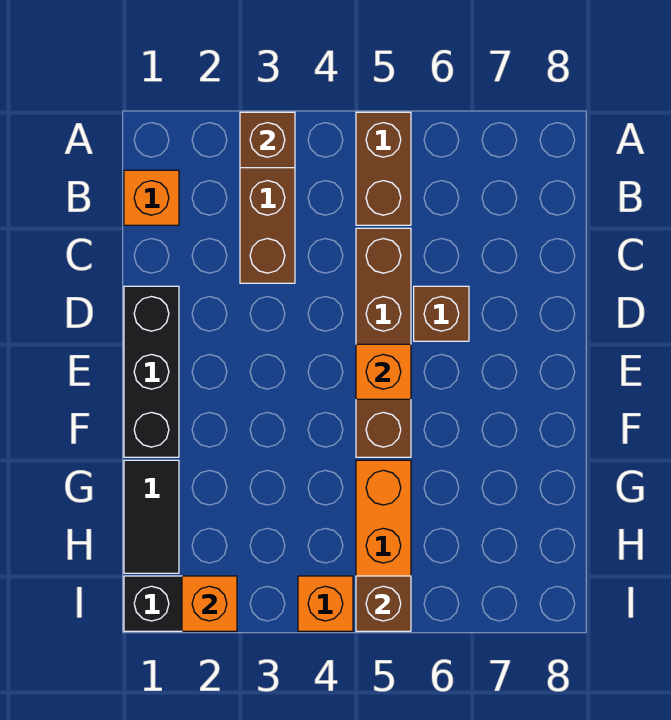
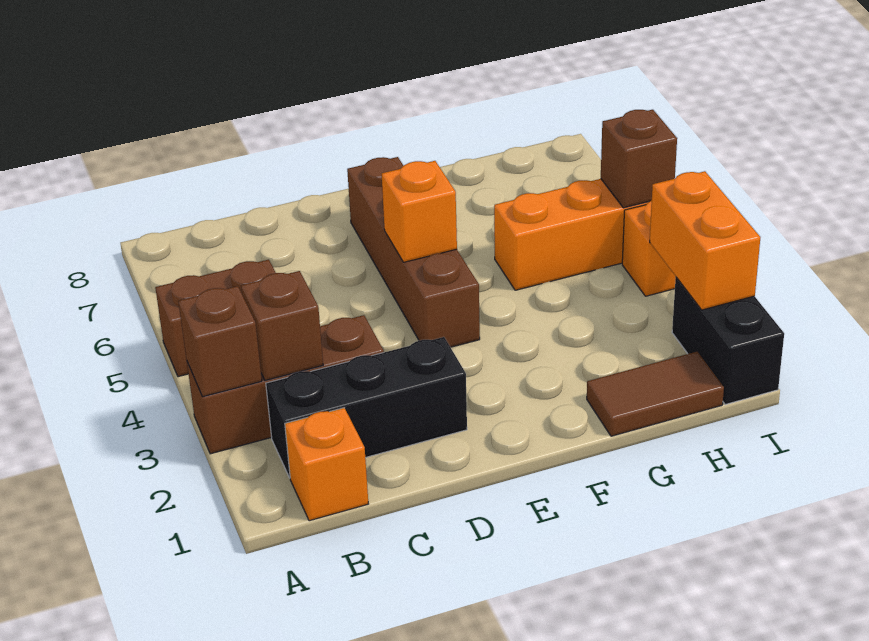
brown 1x4 brick [356,228,411,457] -> brown 1x4 brick turned to [347,157,480,347]
black 1x3 brick [124,286,179,457] -> black 1x3 brick moved to [266,337,467,478]
brown 1x1 brick [414,286,469,341] -> brown 1x1 brick moved to [241,271,323,380]
black 1x2 tile [124,460,179,573] -> brown 1x2 tile [587,352,724,436]
orange 1x1 brick [182,576,237,631] -> orange 1x2 brick [650,171,760,310]

